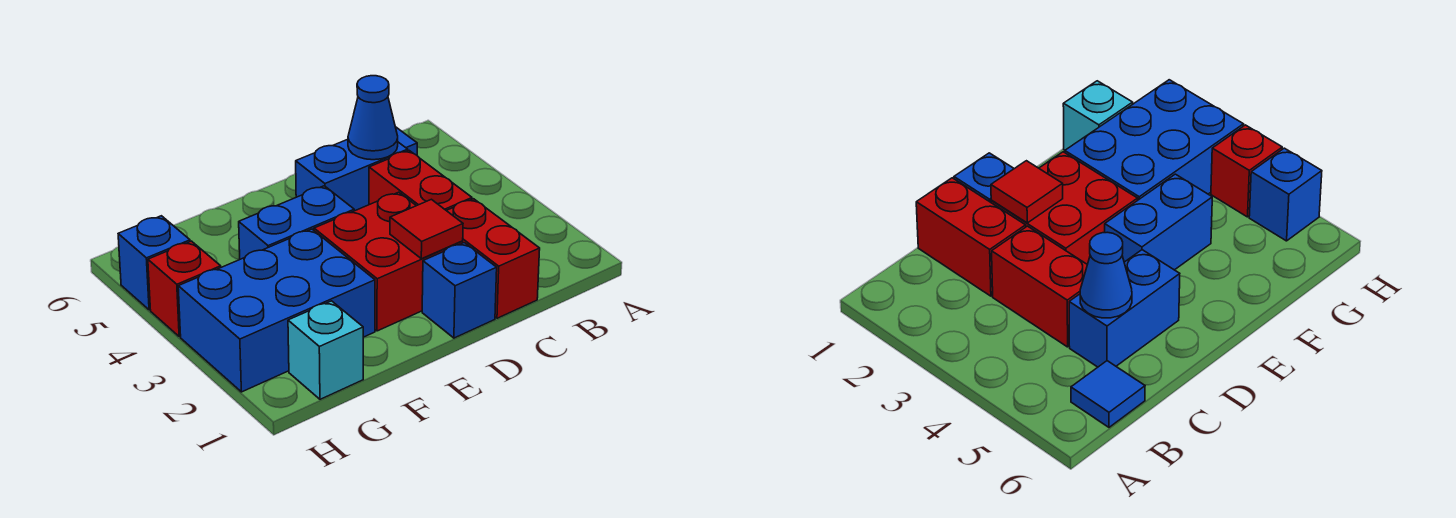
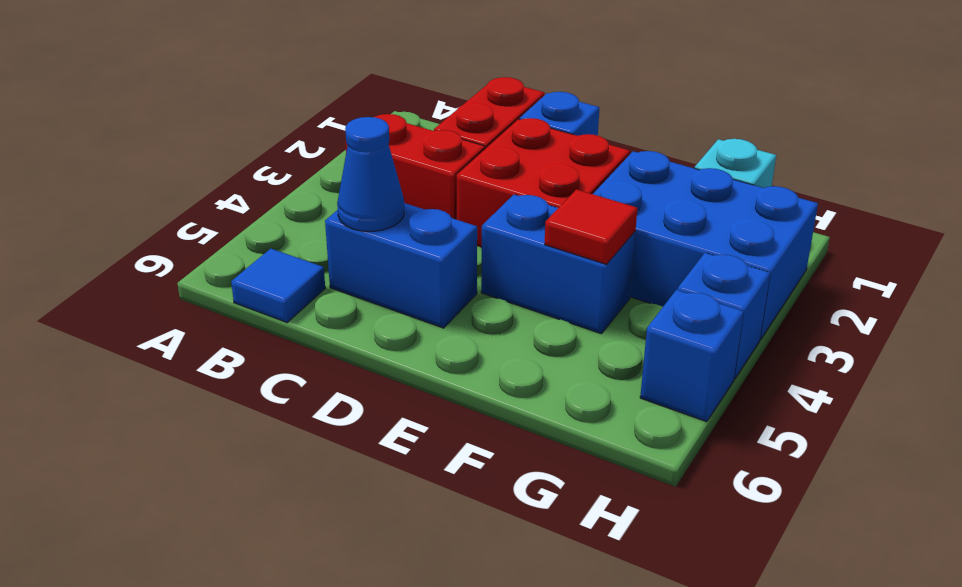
red 1x2 brick [369,151,472,211] -> red 1x2 brick turned to [345,114,485,220]
red 1x1 tile [390,199,463,259] -> red 1x1 tile moved to [545,189,637,264]
red 1x1 brick [148,241,221,337] -> blue 1x1 brick [677,253,770,379]

